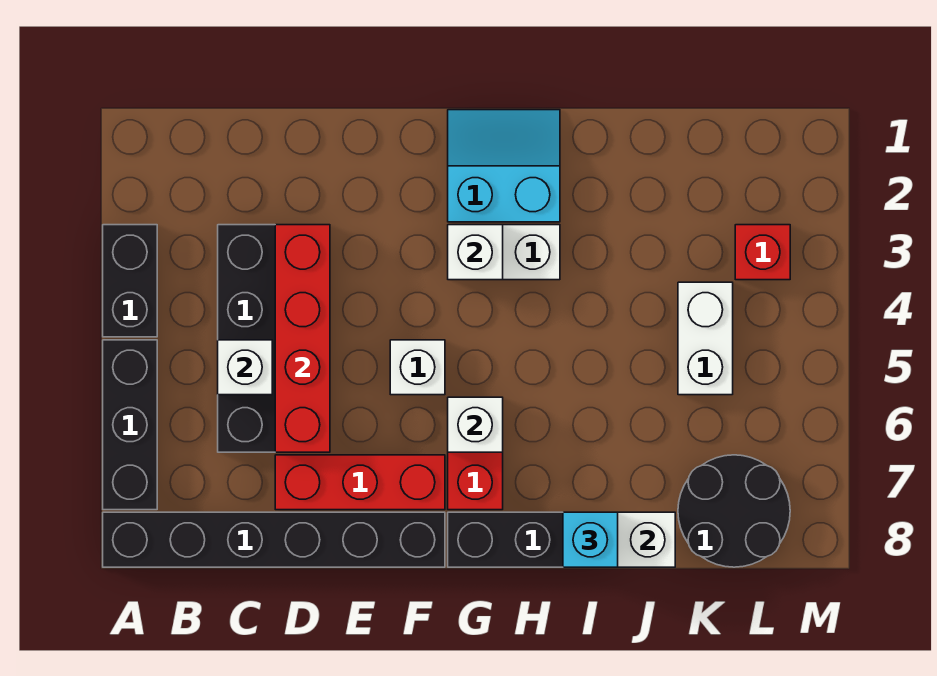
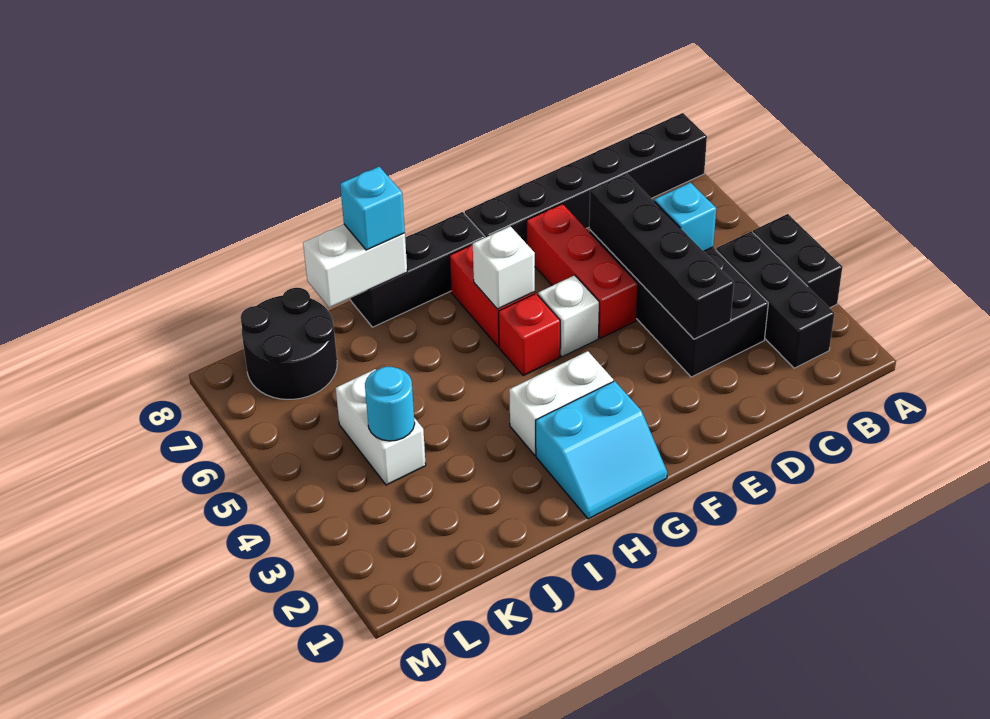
black 1x3 brick [103,340,157,510] -> black 1x3 brick moved to [716,231,834,368]
white 1x1 brick [218,340,272,395] -> cyan 1x1 brick [654,183,716,251]
red 1x4 brick [275,225,330,452] -> black 1x4 brick [589,173,734,339]
red 1x3 brick [275,455,445,510] -> red 1x3 brick turned to [527,204,638,338]
white 1x1 brick [448,225,503,280] -> none
none -> cyan 1x1 round brick [365,367,415,441]
red 1x1 brick [735,225,790,280] -> red 1x1 brick moved to [499,294,560,376]

